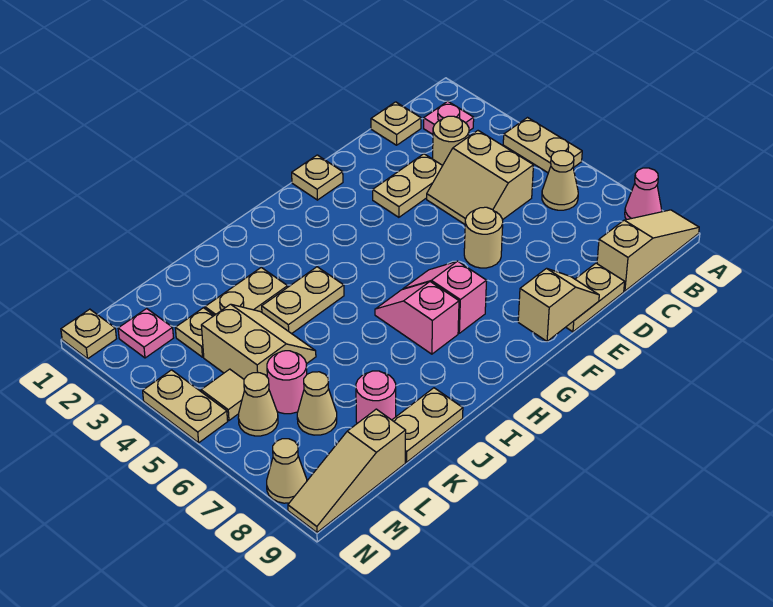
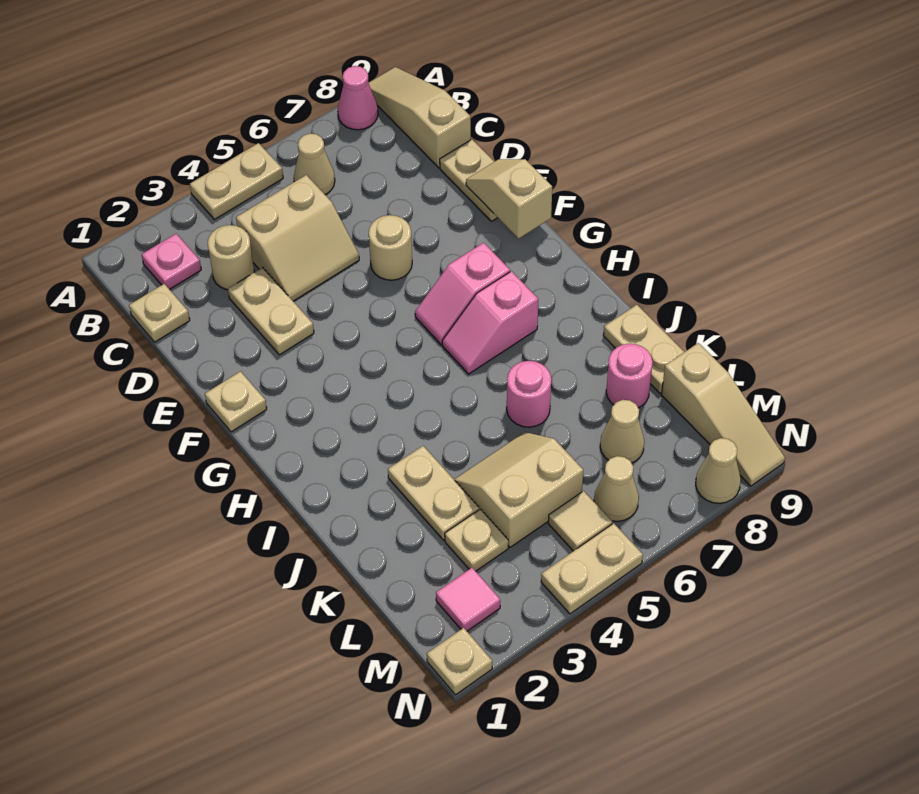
tan 1x2 plate [262,267,344,334] -> none
pink 1x1 round brick [267,351,307,414] -> pink 1x1 round brick moved to [507,361,551,427]
pink 1x1 plate [118,308,173,358] -> pink 1x1 tile [436,568,500,631]

